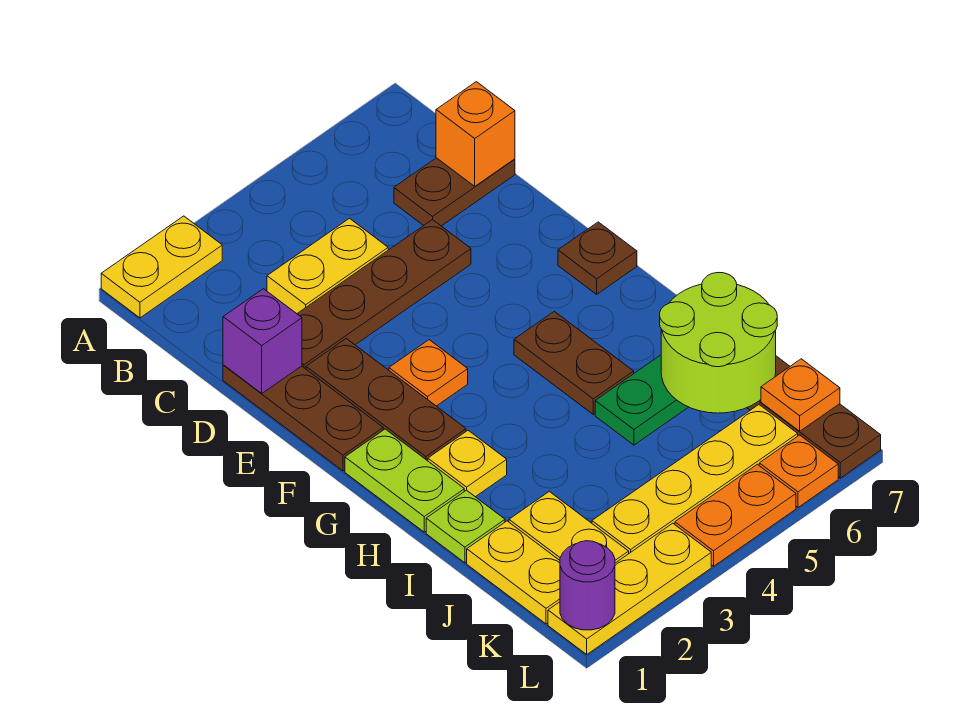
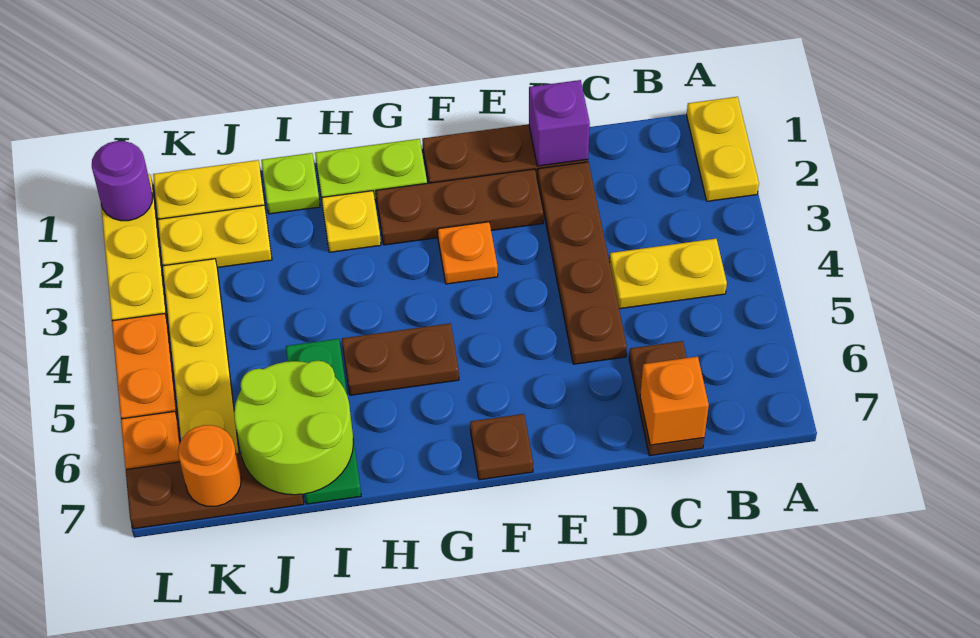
yellow 1x2 plate [267,218,388,314] -> yellow 1x2 plate turned to [610,239,727,309]
orange 1x1 plate [761,359,840,431] -> orange 1x1 round brick [178,425,241,506]

